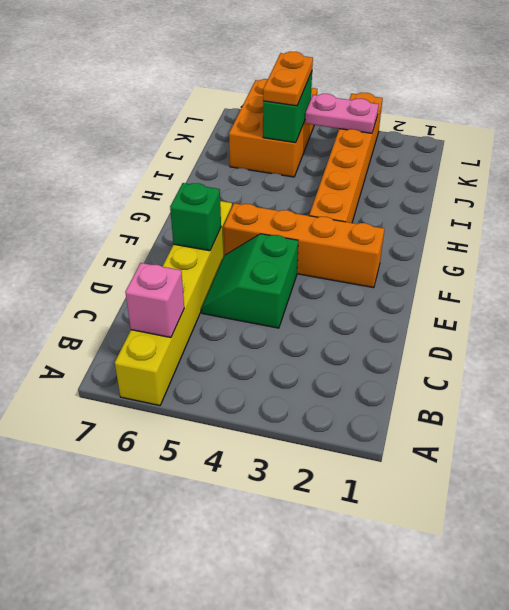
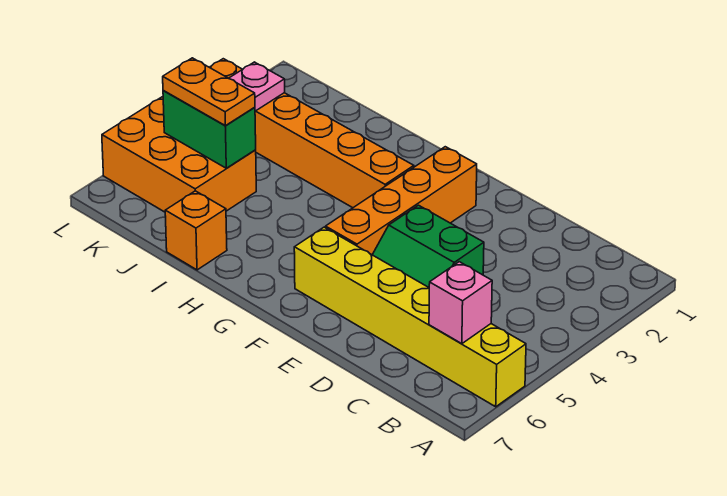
green 1x1 brick [170,183,221,251] -> none
none -> orange 1x1 brick [165,191,227,270]

